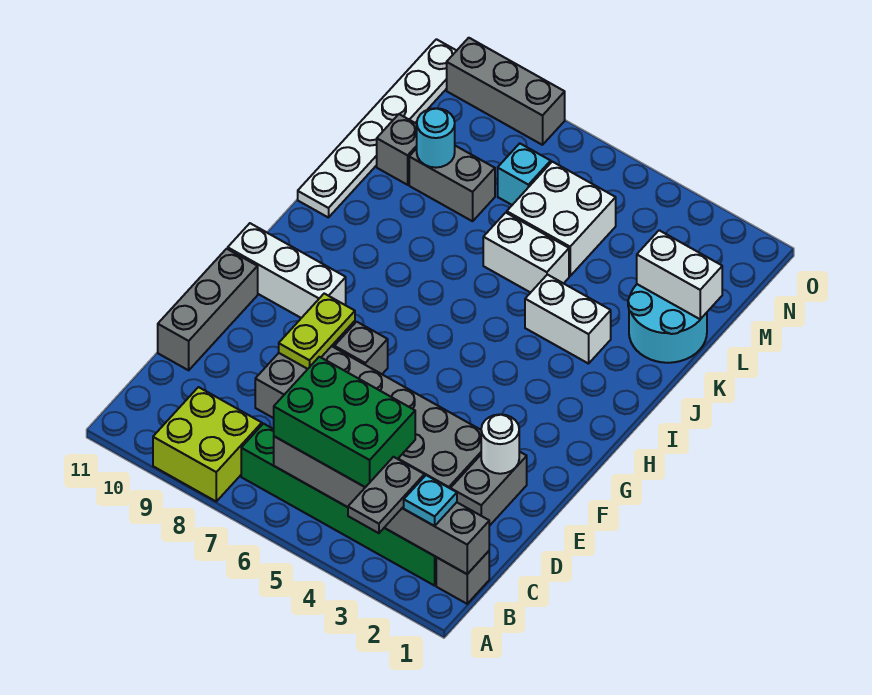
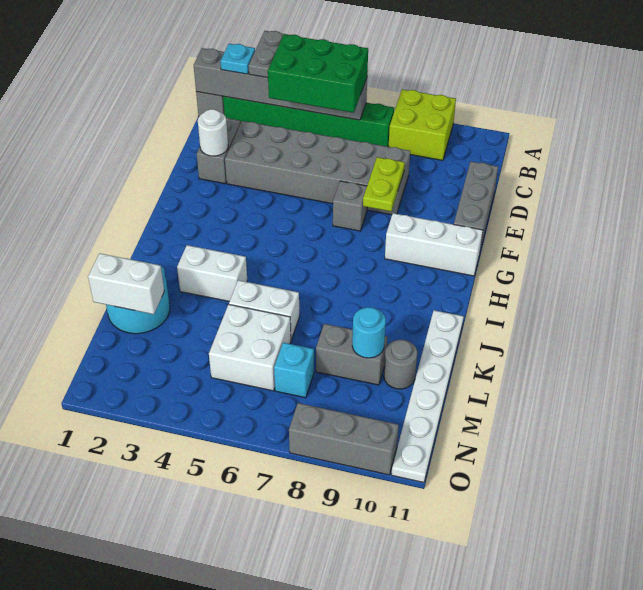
grey 1x1 brick [377,114,417,185] -> grey 1x1 round brick [384,340,417,389]

